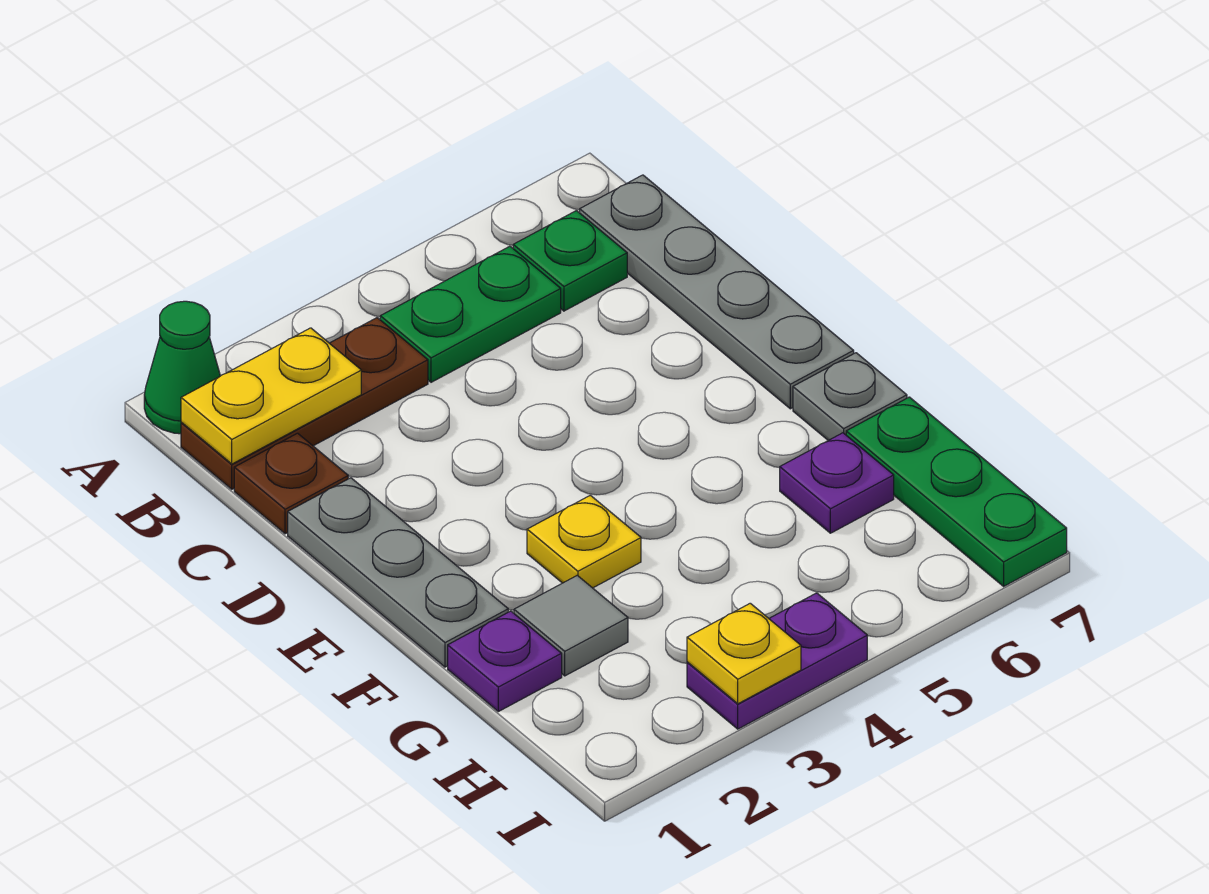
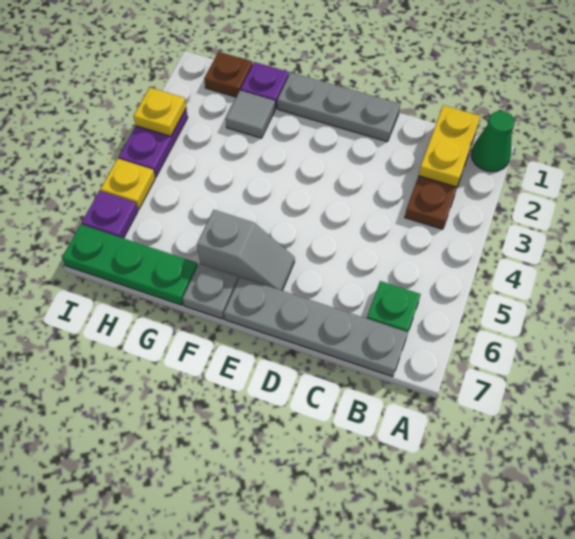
green 1x2 plate [380,246,561,382] -> none
brown 1x1 plate [234,433,348,534] -> brown 1x1 plate moved to [204,52,253,97]
none -> grey 1x2 slope [197,210,295,291]
yellow 1x1 plate [527,495,641,588] -> yellow 1x1 plate moved to [100,159,155,209]
purple 1x1 plate [780,433,894,533] -> purple 1x1 plate moved to [82,191,138,238]

